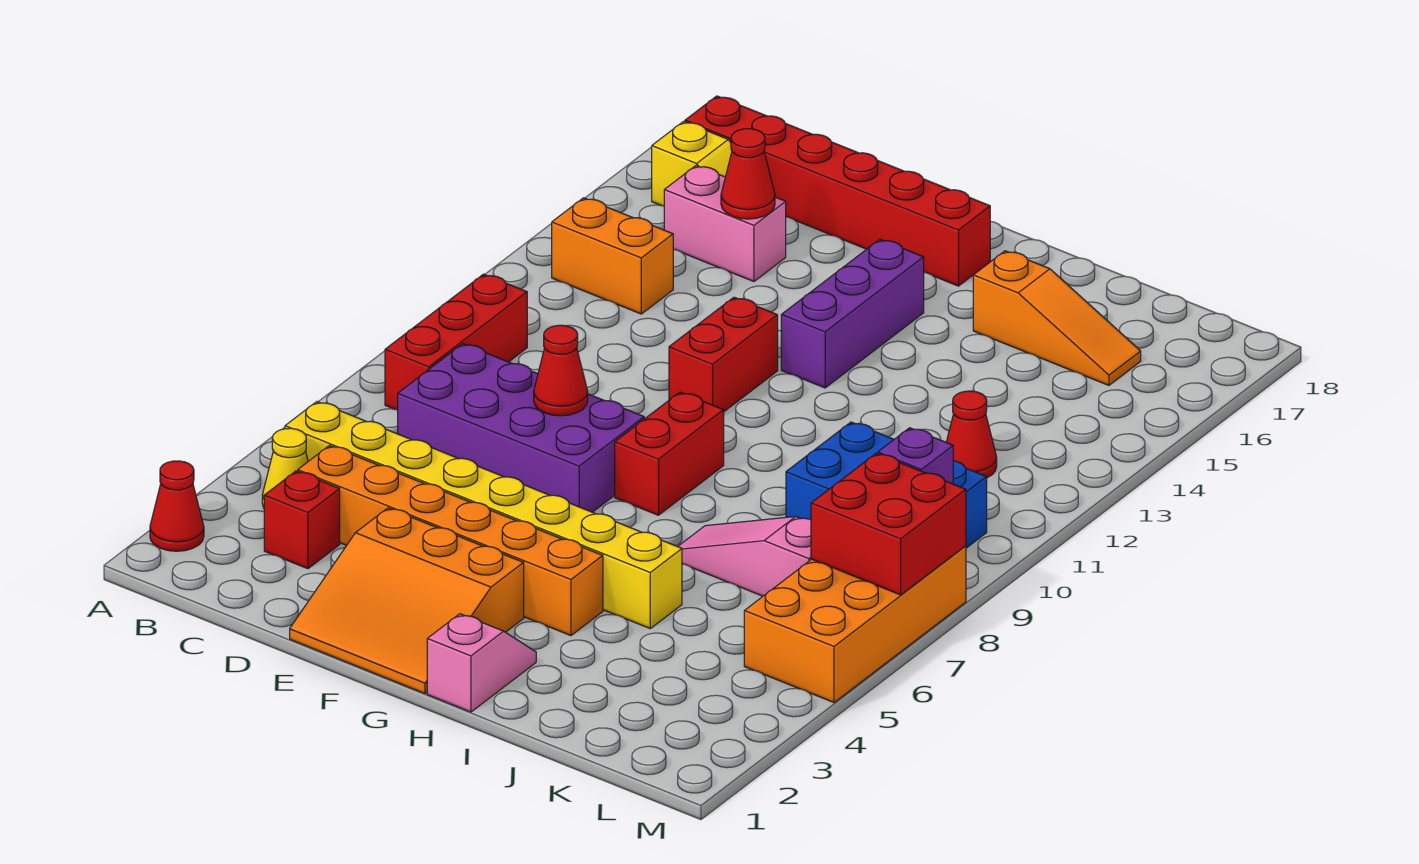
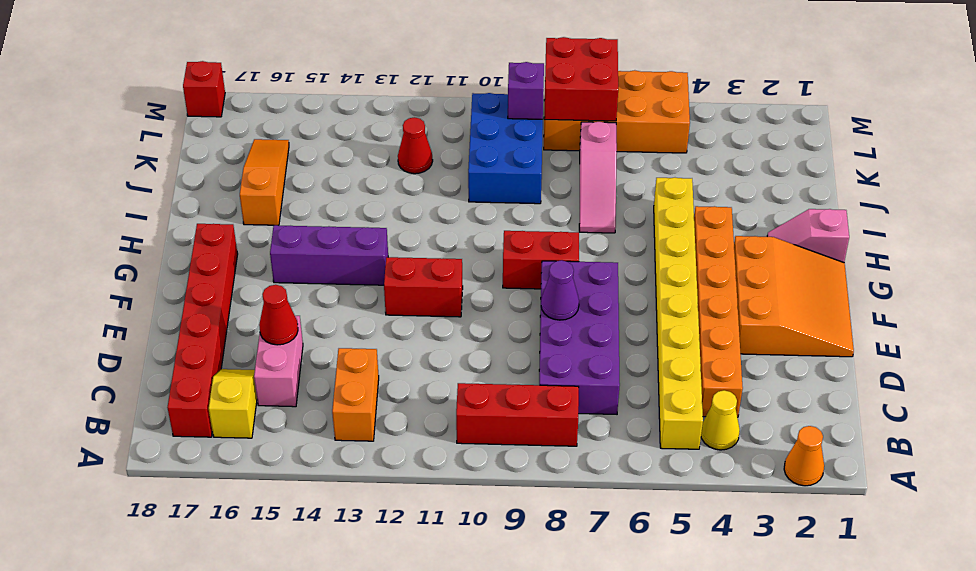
red 1x1 cone [150,461,204,551] -> orange 1x1 cone [784,426,824,486]
red 1x1 brick [264,471,340,569] -> red 1x1 brick moved to [183,61,225,117]
red 1x1 cone [534,325,588,416] -> purple 1x1 cone [541,260,579,320]

